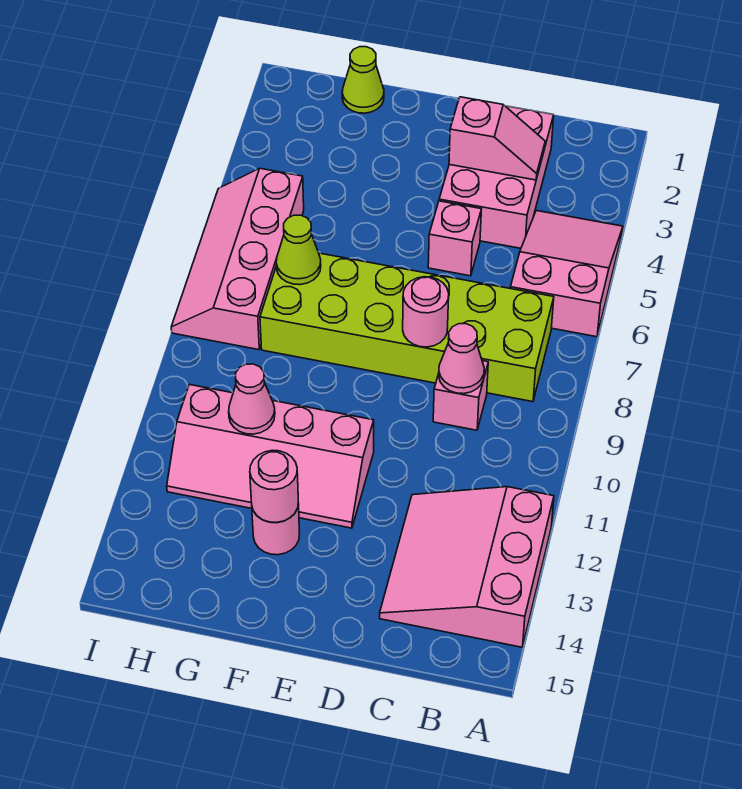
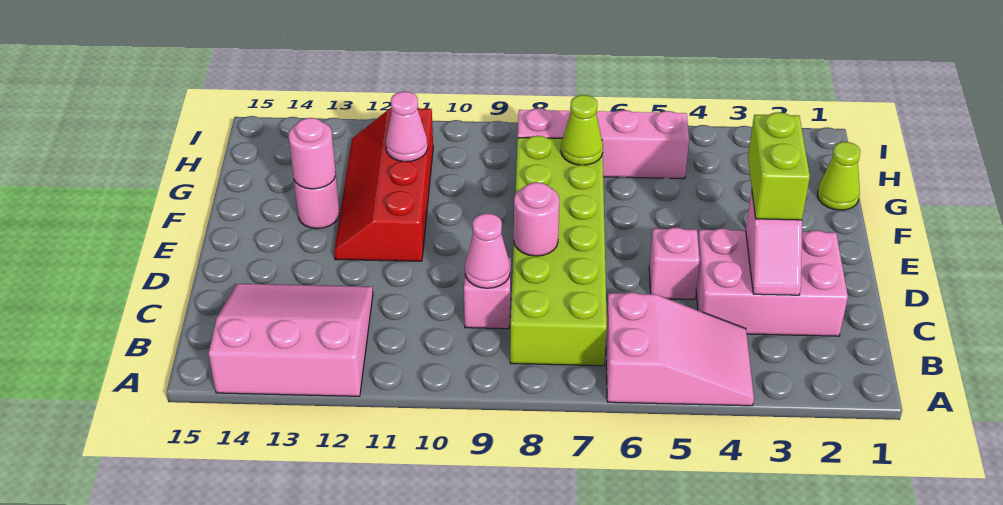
none -> lime 1x2 brick [748,112,810,220]
pink 2x4 slope [167,384,374,528] -> red 2x4 slope [334,108,433,261]

